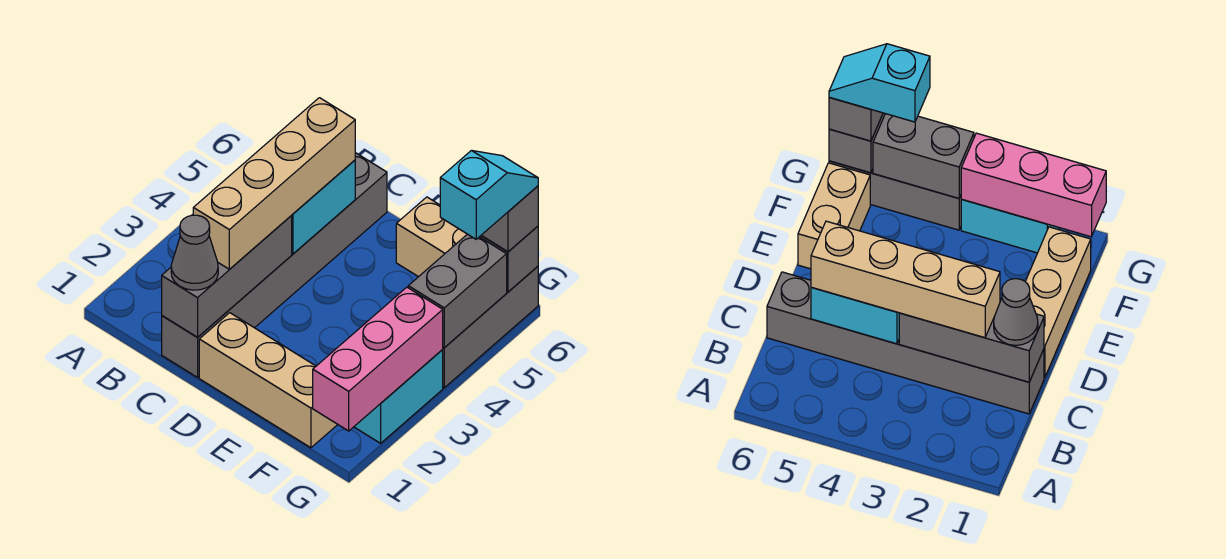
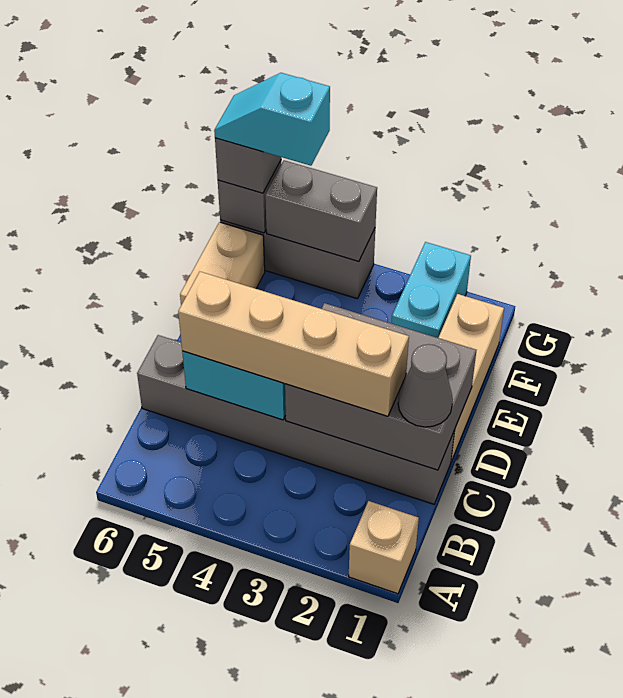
none -> tan 1x1 brick [349,501,419,594]
grey 1x3 brick [162,216,292,337] -> grey 2x3 brick [285,303,476,470]
pink 1x3 brick [313,287,443,431] -> none
cyan 1x2 brick [354,350,443,443] -> cyan 1x2 brick turned to [392,242,471,338]

